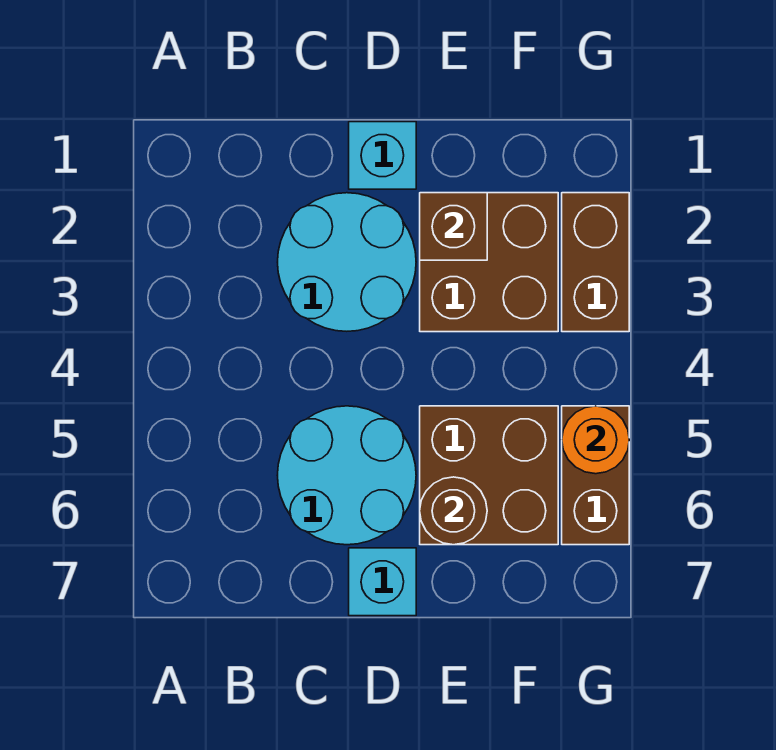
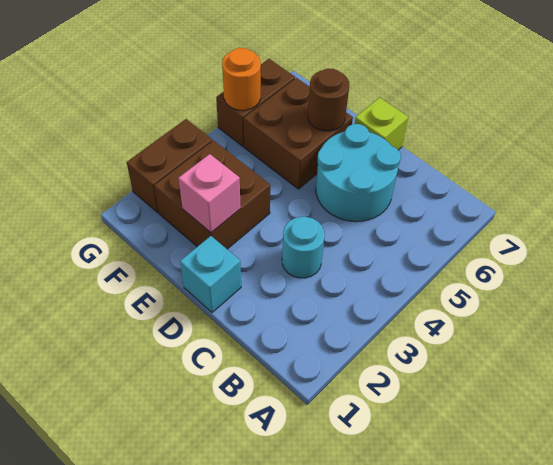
cyan 2x2 round brick [278,193,416,331] -> cyan 1x1 round brick [282,217,325,278]
cyan 1x1 brick [349,548,416,616] -> lime 1x1 brick [355,98,408,150]
brown 1x1 brick [420,193,487,260] -> pink 1x1 brick [179,154,241,233]

